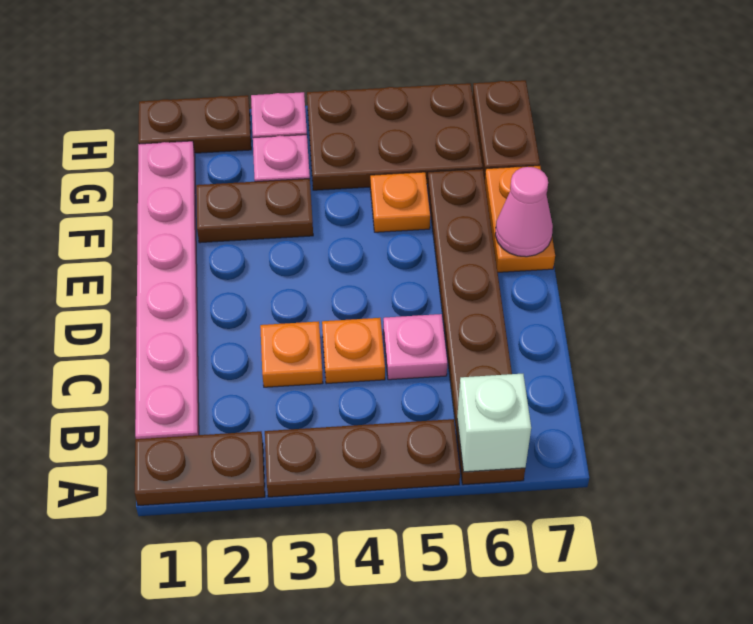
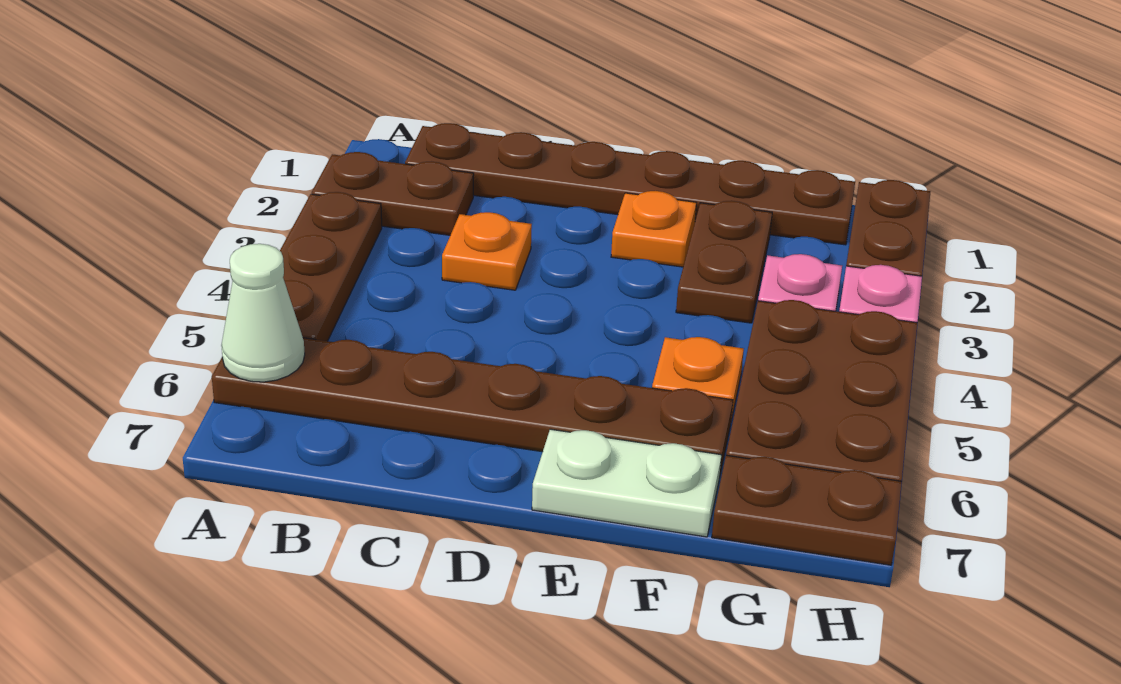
brown 1x2 plate [135,431,265,506] -> brown 1x2 plate turned to [312,152,474,235]
white 1x1 brick [457,374,531,472] -> white 1x1 cone [221,244,305,382]
pink 1x6 plate [135,141,199,439] -> brown 1x6 plate [405,123,855,245]
orange 1x1 plate [322,318,385,384] -> orange 1x1 plate moved to [611,191,696,267]
pink 1x1 plate [383,314,448,380] -> none
orange 1x2 plate [485,166,555,272] -> white 1x2 plate [532,429,721,537]
pink 1x1 cone [495,167,553,257] -> none

